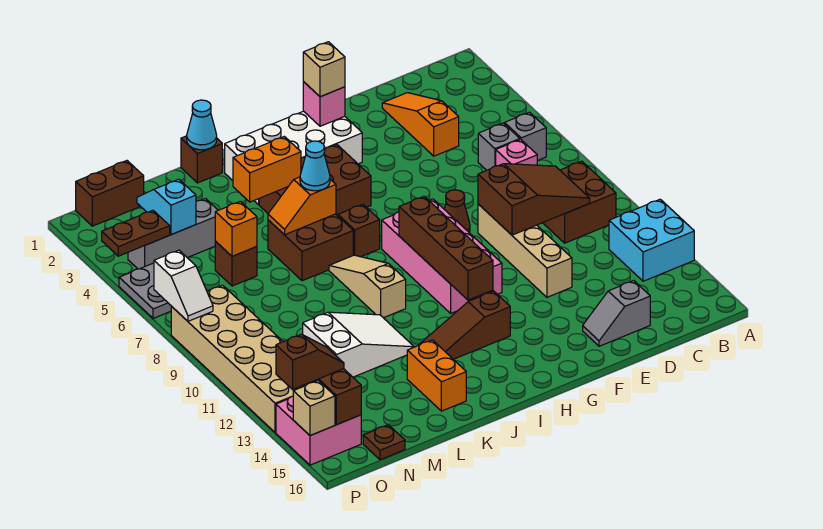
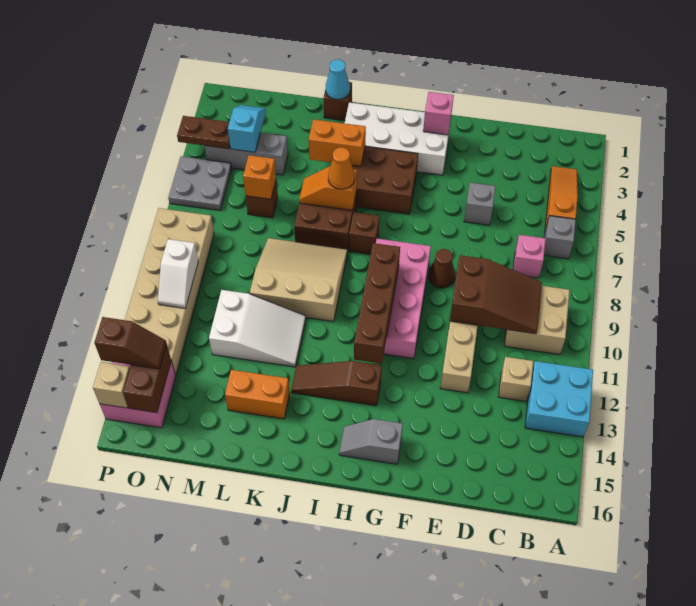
brown 2x2 brick [543,161,616,243] -> tan 2x2 brick [504,286,570,354]
grey 1x1 brick [478,123,520,170] -> grey 1x1 brick moved to [464,182,496,225]
orange 1x3 slope [382,93,459,156] -> orange 1x3 slope moved to [545,166,578,230]
grey 1x2 slope [583,281,650,346] -> grey 1x2 slope moved to [339,419,403,464]
tan 1x1 brick [303,42,345,97] -> tan 1x1 brick moved to [499,357,533,401]
cyan 1x1 cone [300,141,330,191] -> orange 1x1 cone [328,147,355,189]
tan 1x3 slope [329,255,406,318] -> tan 3x3 slope [250,238,348,322]
orange 1x2 brick [407,340,466,411] -> orange 1x2 brick turned to [225,370,290,419]
brown 1x2 brick [76,161,144,226] -> none
brown 1x1 plate [363,425,405,460] -> none
white 1x2 slope [154,250,213,321] -> white 1x2 slope moved to [158,239,198,308]

